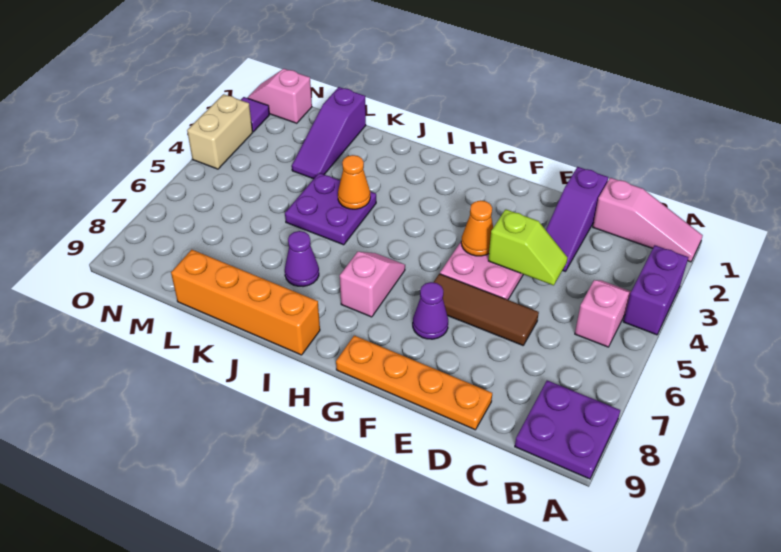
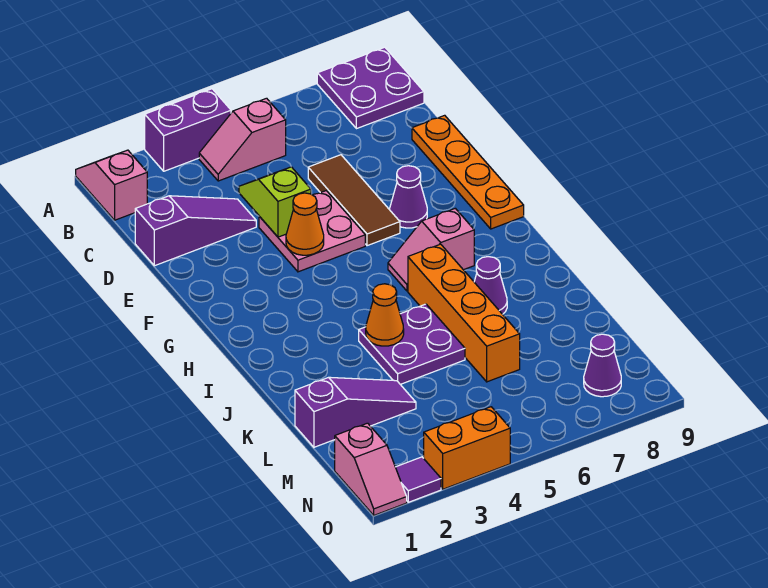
pink 1x3 slope [593,178,703,262] -> pink 1x2 slope [76,150,147,220]
orange 1x4 brick [171,250,320,355] -> orange 1x4 brick moved to [408,244,520,382]
none -> purple 1x1 cone [584,334,621,397]
tan 1x2 brick [187,94,253,169] -> orange 1x2 brick [424,407,510,489]

